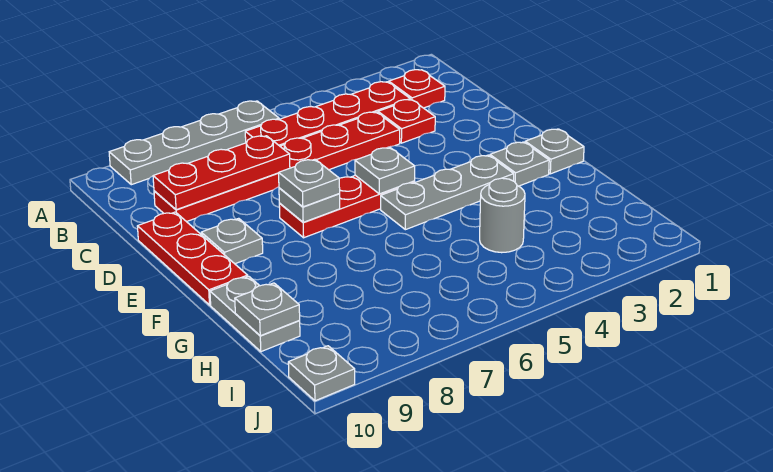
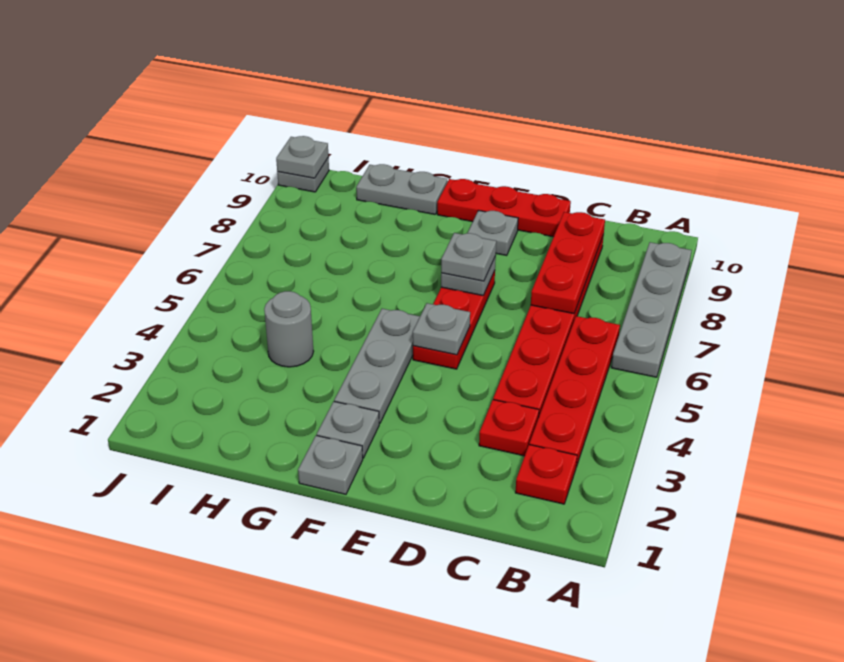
grey 1x1 plate [235,283,300,336] -> grey 1x1 plate moved to [276,136,328,178]

